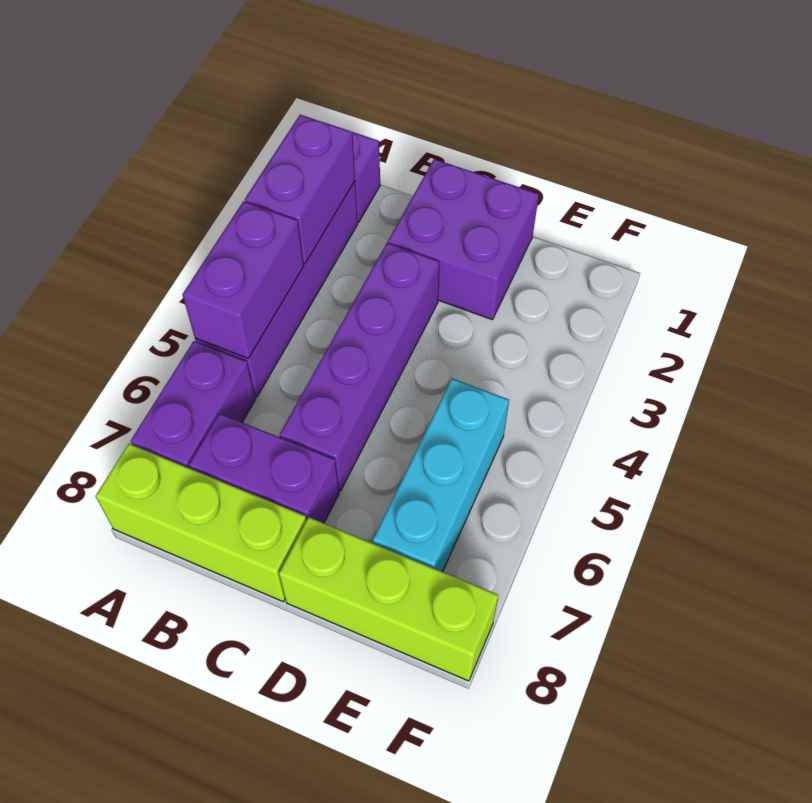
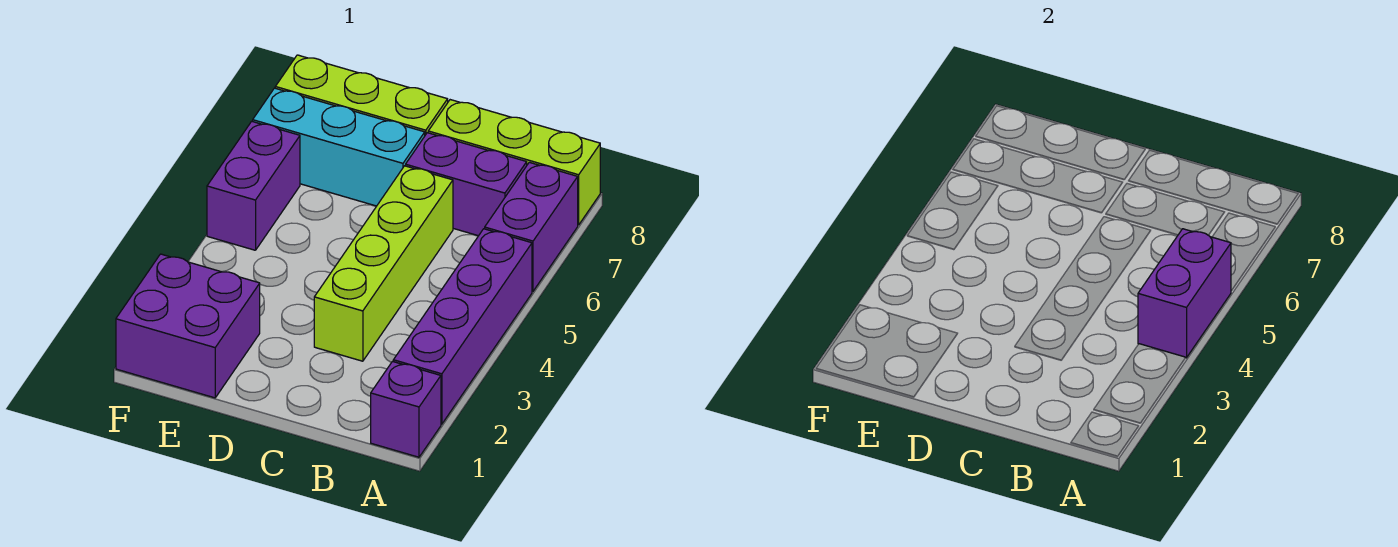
purple 1x2 brick [245,115,355,264] -> purple 1x2 brick moved to [207,121,300,250]
purple 2x2 brick [388,159,539,320] -> purple 2x2 brick moved to [116,254,260,398]
purple 1x4 brick [280,243,440,491] -> lime 1x4 brick [314,166,453,361]
cyan 1x3 brick [373,379,509,572] -> cyan 1x3 brick turned to [253,88,425,206]

